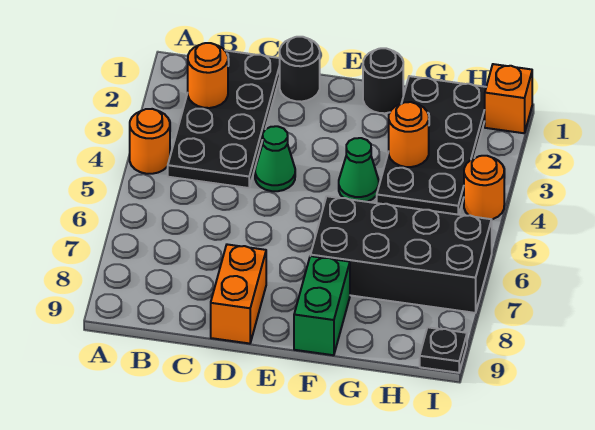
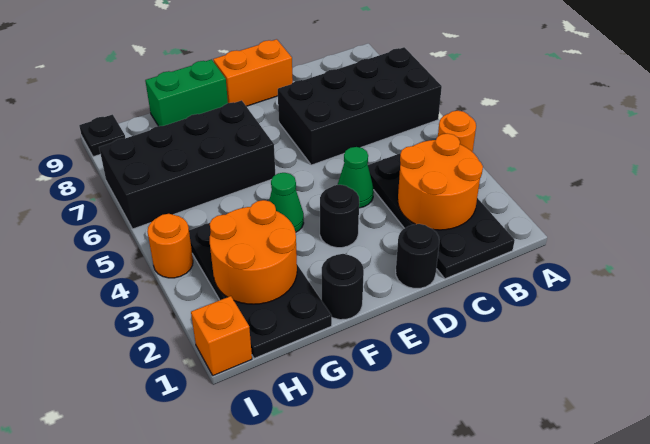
none -> black 2x4 brick [278,47,442,165]
orange 1x1 round brick [188,43,228,108] -> orange 2x2 round brick [398,133,483,230]
orange 1x2 brick [211,244,266,344] -> orange 1x2 brick turned to [213,39,293,106]
none -> black 1x1 round brick [320,185,359,248]
green 1x2 brick [294,256,350,355] -> green 1x2 brick turned to [145,59,228,126]
orange 1x1 round brick [389,102,429,167] -> orange 2x2 round brick [210,200,297,304]

